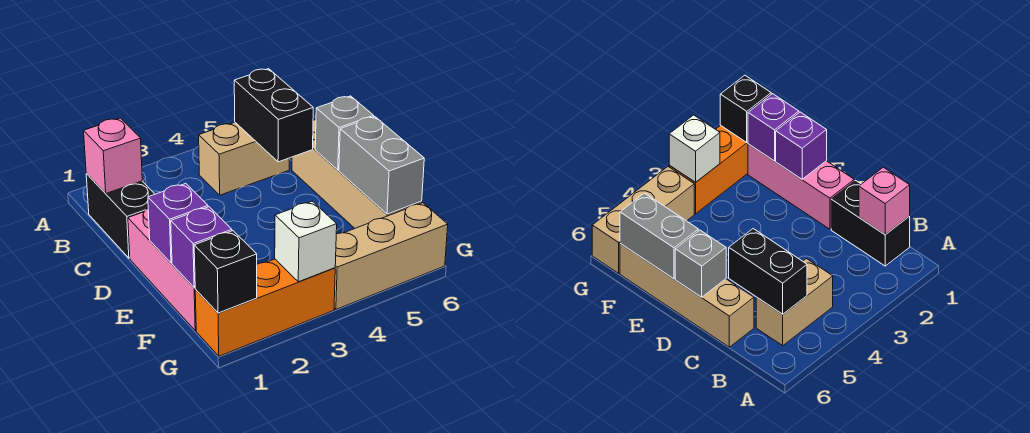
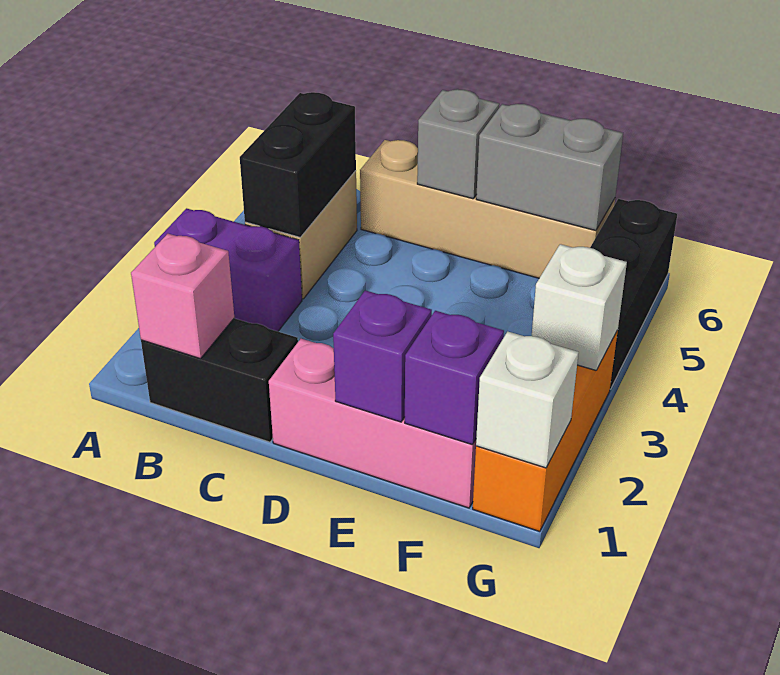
none -> purple 1x2 brick [154,208,302,331]
black 1x2 brick [234,69,313,162] -> black 1x2 brick turned to [240,92,356,237]
black 1x1 brick [194,231,257,313] -> white 1x1 brick [476,331,579,468]
tan 1x3 brick [334,203,448,309] -> black 1x3 brick [590,199,677,389]

